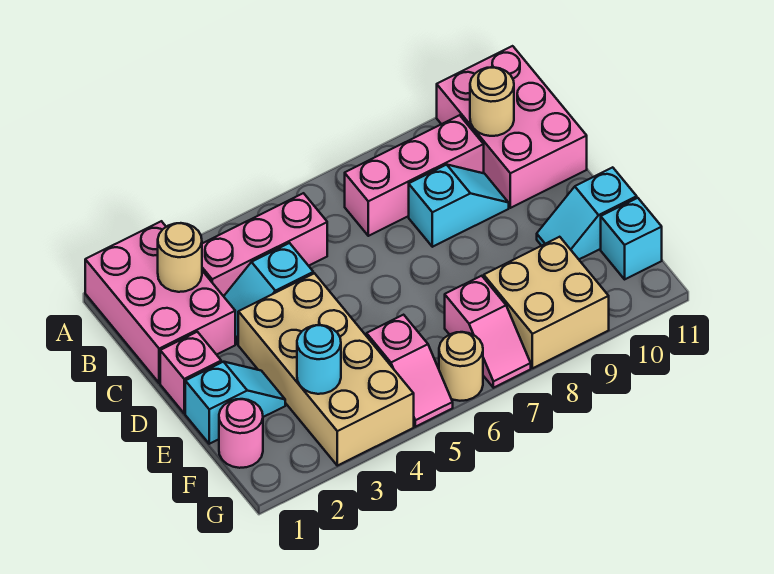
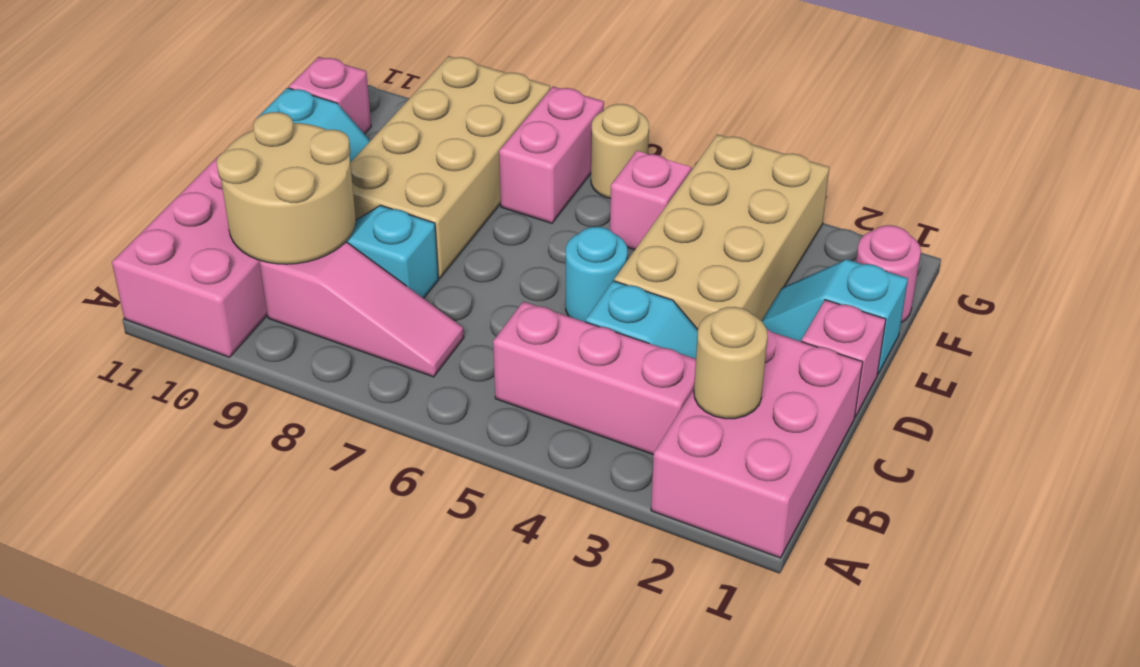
pink 1x3 brick [345,115,484,236] -> pink 1x3 slope [260,242,464,377]
tan 1x1 round brick [470,67,514,136] -> tan 2x2 round brick [216,112,356,264]
cyan 1x1 round brick [297,325,341,394] -> cyan 1x1 round brick moved to [566,227,627,322]
pink 1x2 slope [445,276,531,388] -> pink 1x2 brick [499,87,604,223]
tan 2x2 brick [484,237,609,368] -> tan 2x4 brick [350,56,550,278]
cyan 1x1 brick [601,198,662,279] -> pink 1x1 brick [289,57,371,134]

